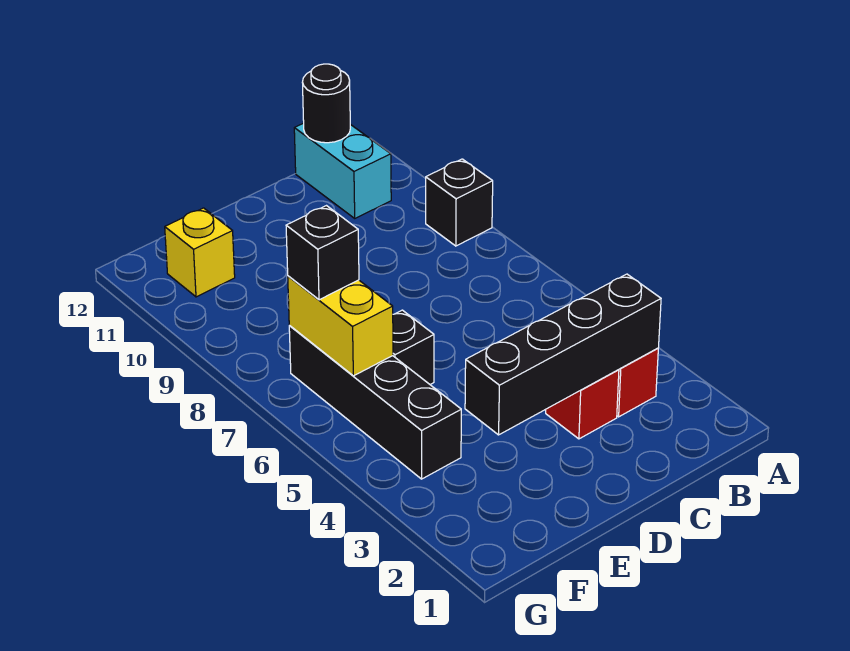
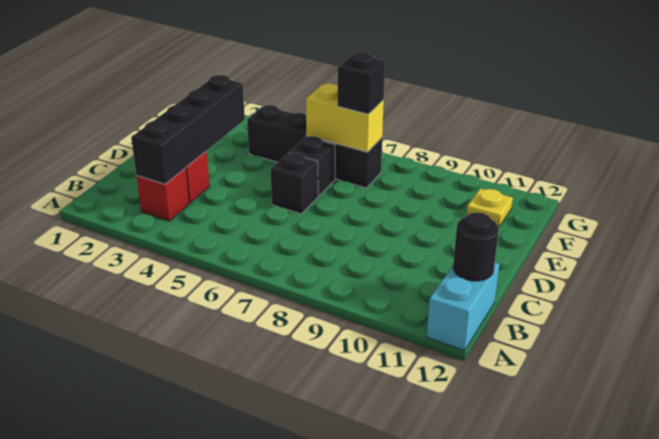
black 1x1 brick [426,159,493,246] -> black 1x1 brick moved to [270,153,318,214]
cyan 1x2 brick [294,123,391,218] -> cyan 1x2 brick turned to [427,263,499,351]
yellow 1x1 brick [165,208,235,297] -> yellow 1x1 plate [467,189,513,226]

